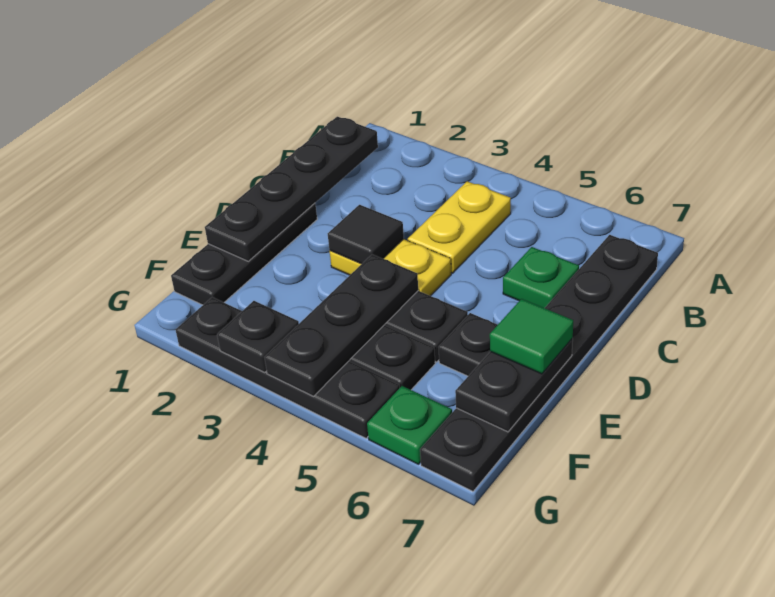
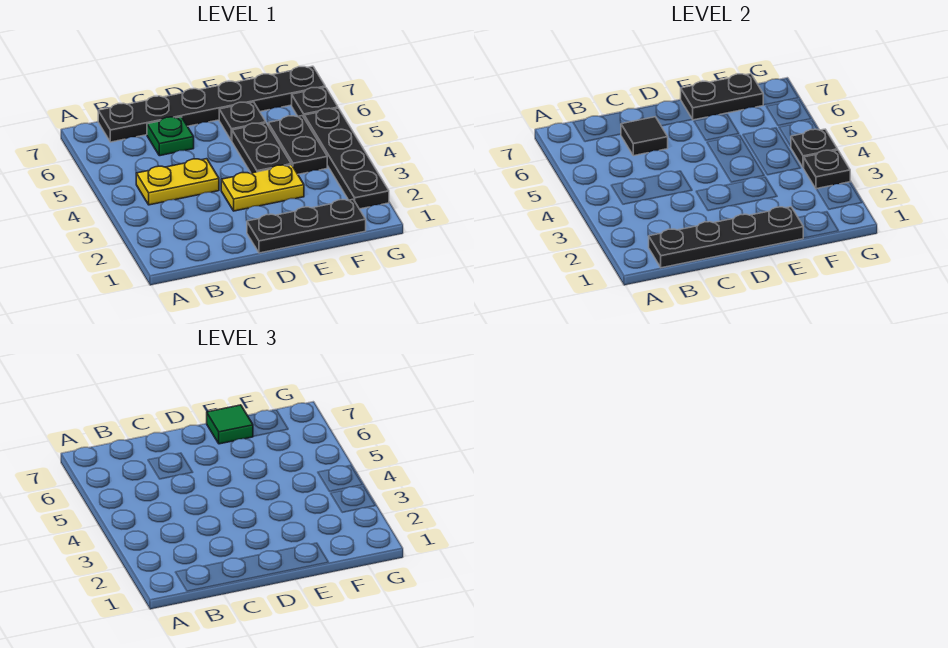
yellow 1x2 plate [330,239,451,296] -> yellow 1x2 plate turned to [221,165,304,211]
black 1x1 tile [328,205,404,264] -> black 1x1 tile moved to [621,117,668,156]
black 1x3 plate [264,255,418,396] -> black 1x1 plate [791,129,838,168]
green 1x1 plate [367,386,452,464] -> black 1x1 plate [292,87,338,117]

